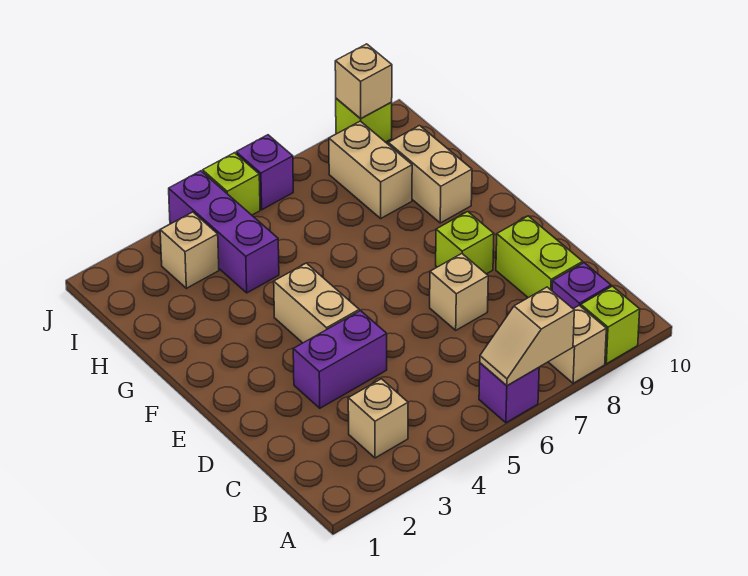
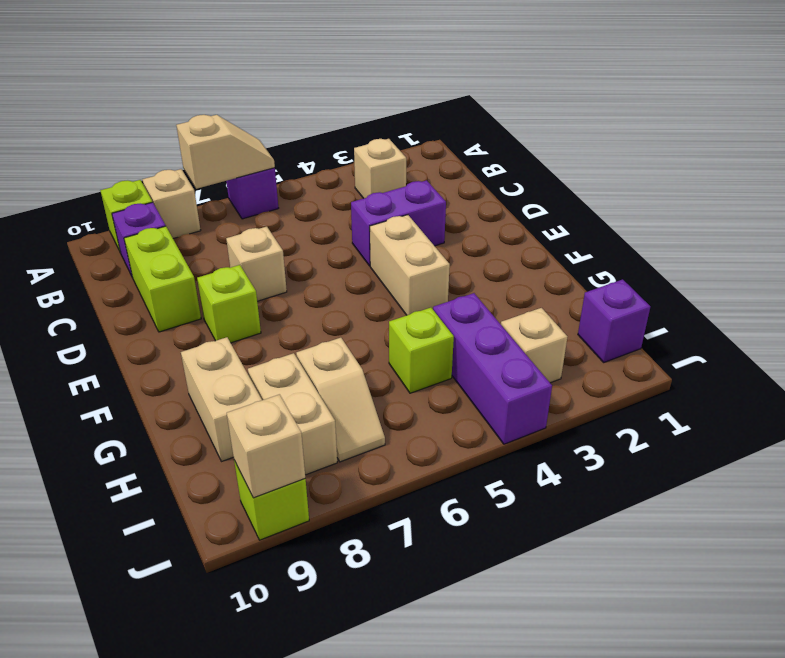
none -> tan 1x2 slope [296,338,385,462]
lime 1x1 brick [203,153,260,215] -> lime 1x1 brick moved to [389,308,454,393]
purple 1x1 brick [236,135,293,210] -> purple 1x1 brick moved to [578,279,650,362]

